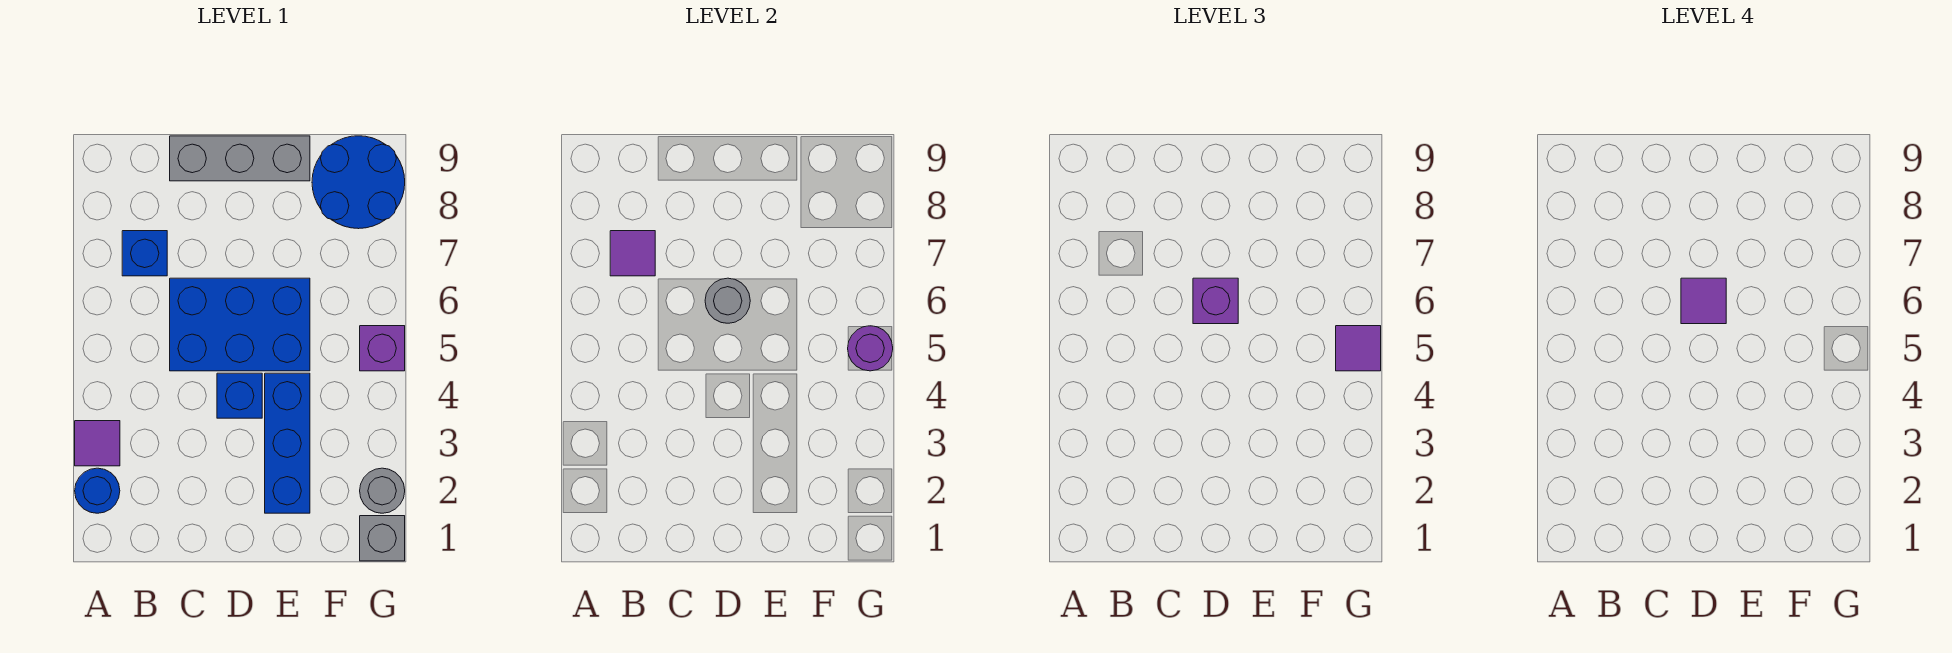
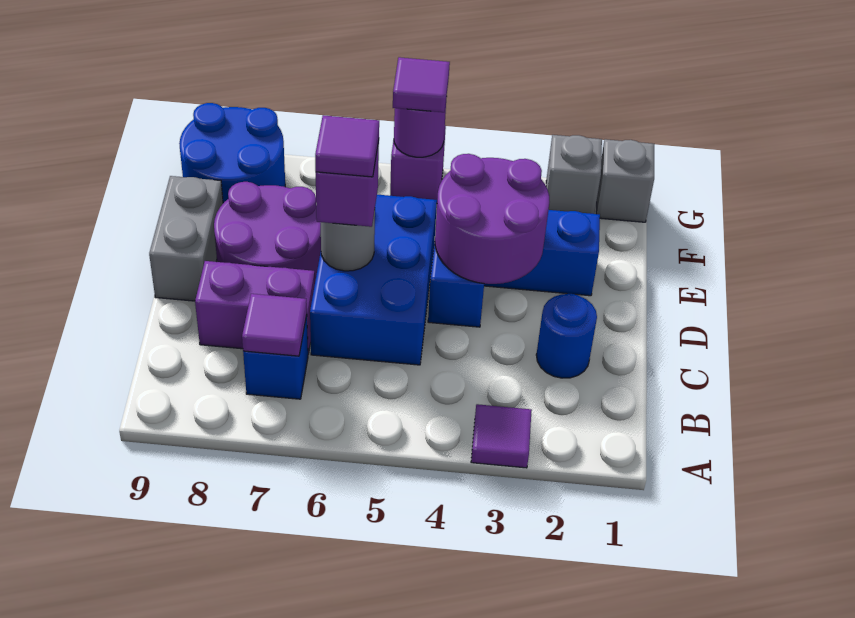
blue 1x1 round brick [75,468,120,513] -> blue 1x1 round brick moved to [536,294,597,378]
none -> purple 1x2 brick [195,261,315,354]
grey 1x3 brick [170,136,310,181] -> grey 1x2 brick [149,176,223,301]
none -> purple 2x2 round brick [435,154,550,284]
none -> purple 2x2 round brick [214,182,321,281]
grey 1x1 round brick [360,468,405,513] -> grey 1x1 brick [546,135,602,214]

